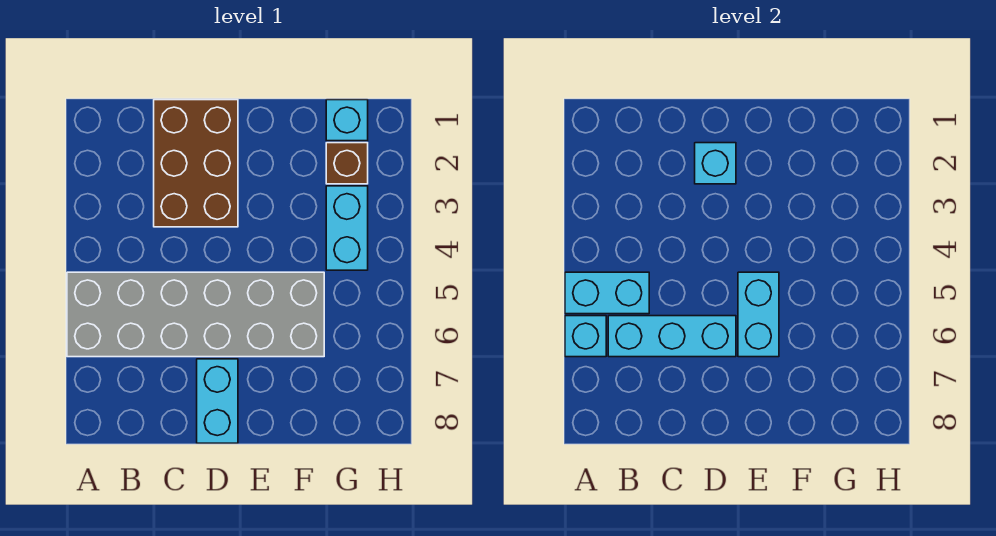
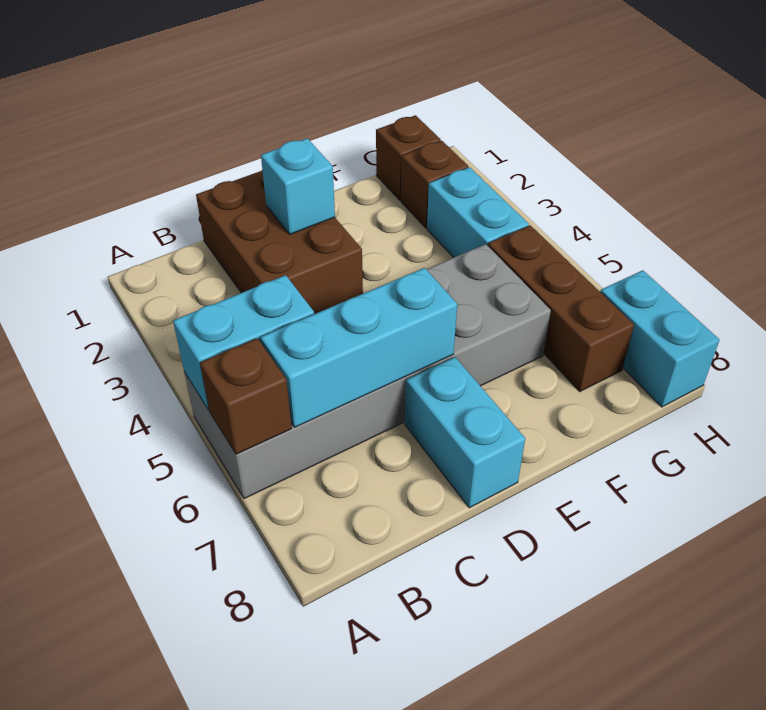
cyan 1x1 brick [565,316,606,357] -> brown 1x1 brick [200,338,292,454]
cyan 1x2 brick [738,272,779,357] -> cyan 1x2 brick moved to [600,270,720,407]
cyan 1x1 brick [326,100,368,141] -> brown 1x1 brick [376,115,441,200]
none -> brown 1x3 brick [488,225,634,391]

